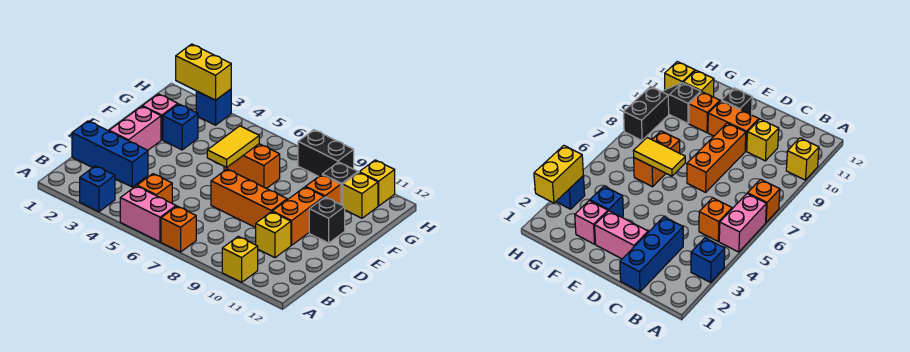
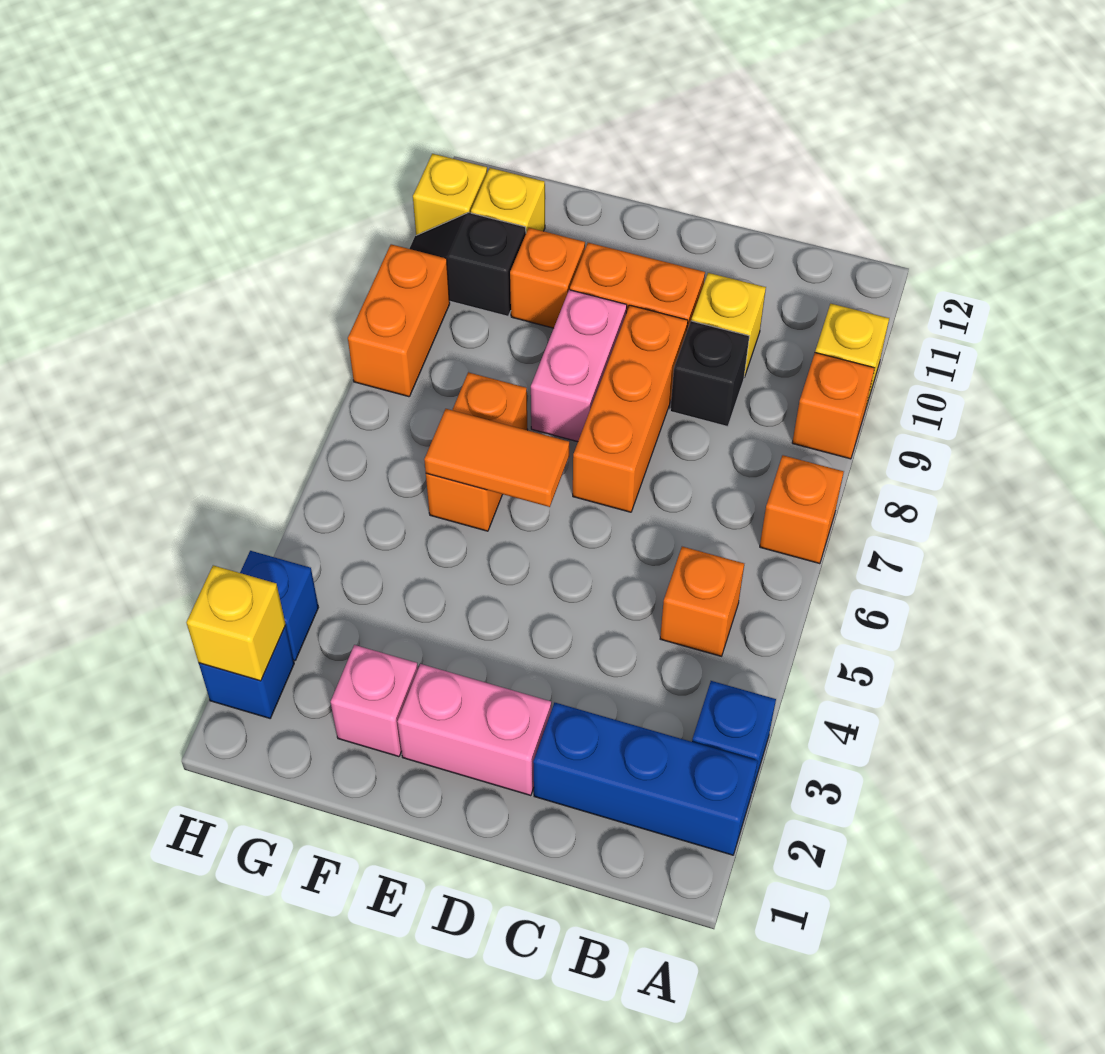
pink 1x2 brick [120,186,176,242] -> pink 1x2 brick moved to [531,290,627,442]
none -> orange 1x1 brick [792,353,875,459]
blue 1x3 brick [72,121,148,187] -> blue 1x3 brick turned to [533,703,758,855]
yellow 1x2 tile [207,126,259,167] -> orange 1x2 tile [424,409,569,507]
black 1x1 brick [309,197,345,243] -> black 1x1 brick moved to [670,321,749,427]
blue 1x1 brick [163,104,198,150] -> blue 1x1 brick moved to [199,625,294,718]
yellow 1x2 brick [176,44,231,100] -> yellow 1x1 brick [186,565,286,681]
black 1x2 brick [298,130,354,176] -> orange 1x2 brick [348,244,450,397]

